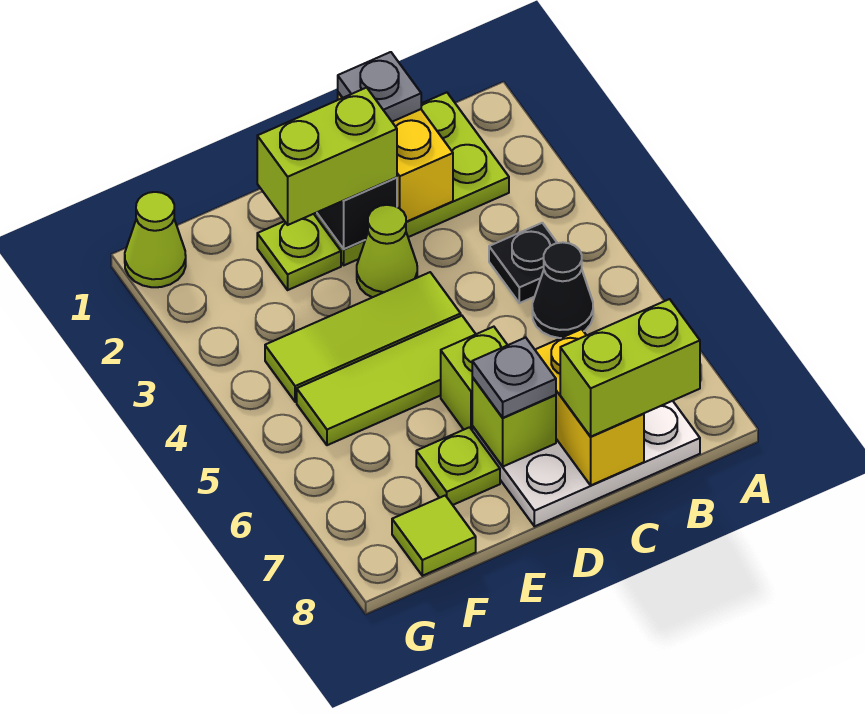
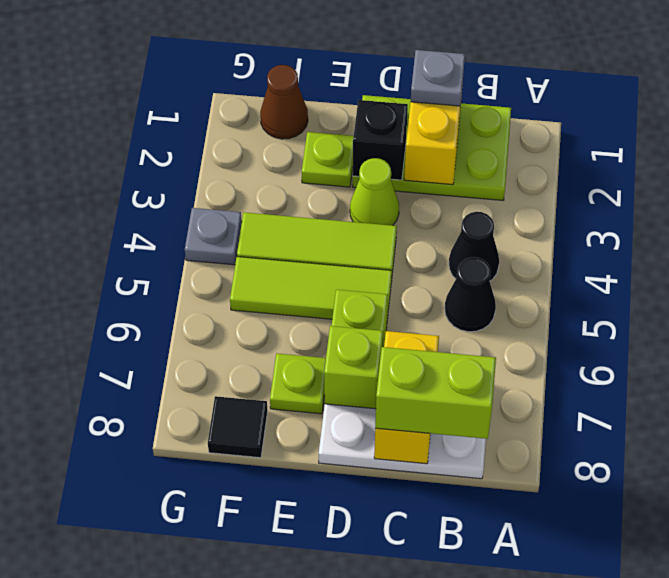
black 1x1 plate [489,223,557,303] -> black 1x1 cone [449,212,499,281]
lime 1x2 brick [257,88,397,225] -> none
grey 1x1 plate [472,337,556,418] -> grey 1x1 plate moved to [185,208,242,265]
none -> brown 1x1 cone [260,65,308,139]
lime 1x1 tile [392,495,476,576] -> black 1x1 tile [208,396,268,458]
lime 1x1 cone [125,192,186,287] -> none

